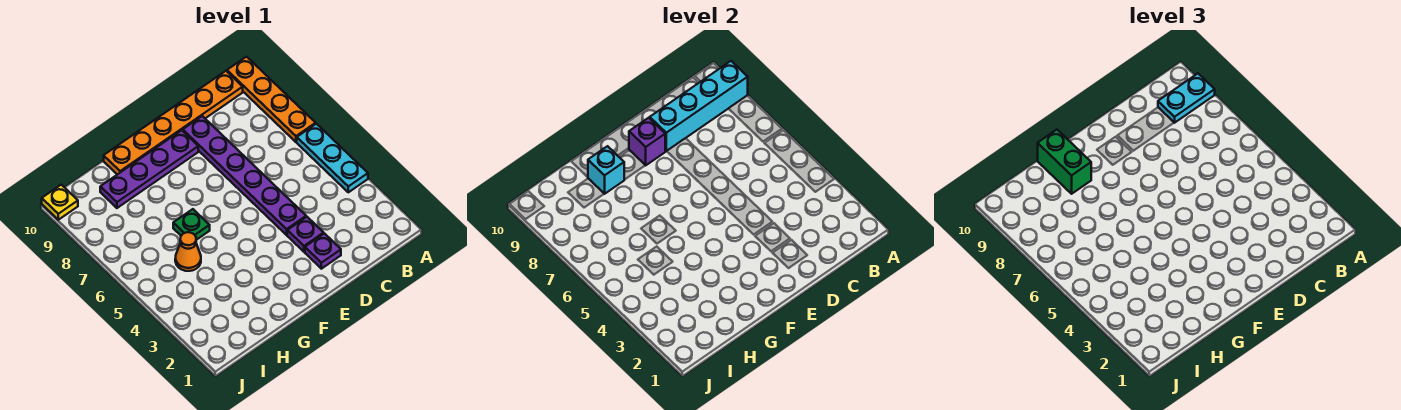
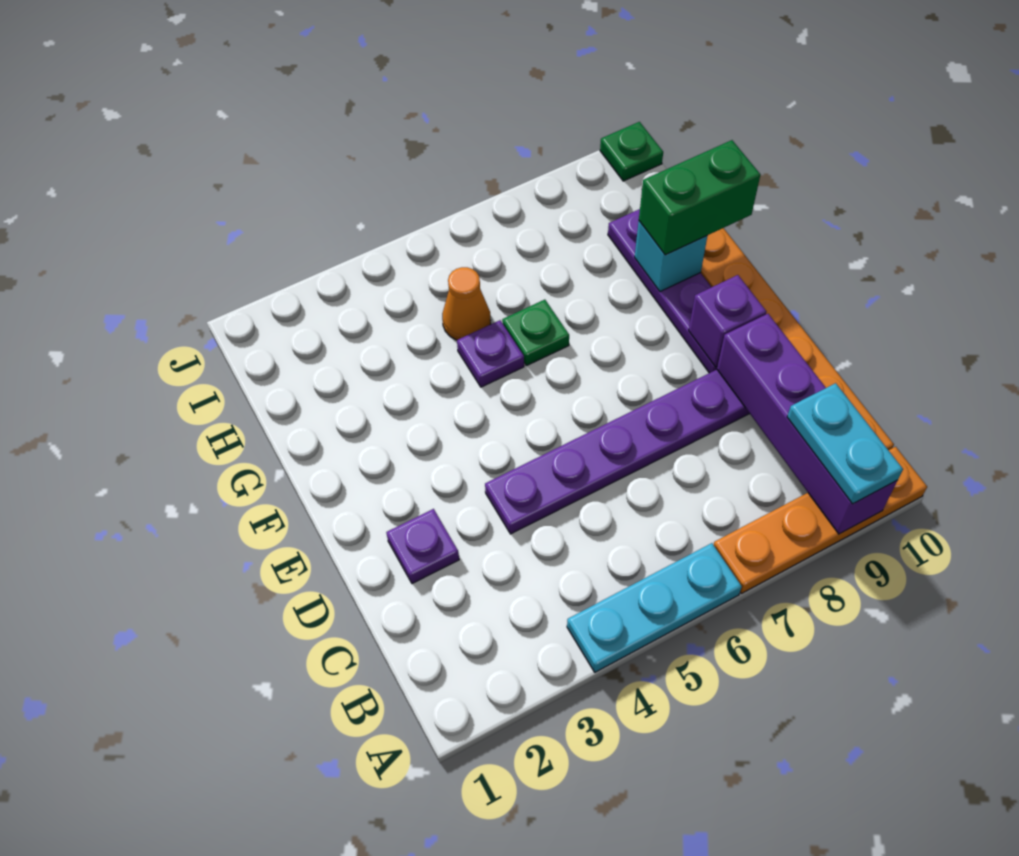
cyan 1x4 brick [650,61,748,151] -> purple 1x4 brick [717,314,897,534]
purple 1x1 plate [287,217,324,252] -> purple 1x1 plate moved to [457,320,524,387]
yellow 1x1 plate [42,185,78,220] -> green 1x1 plate [600,122,663,181]

